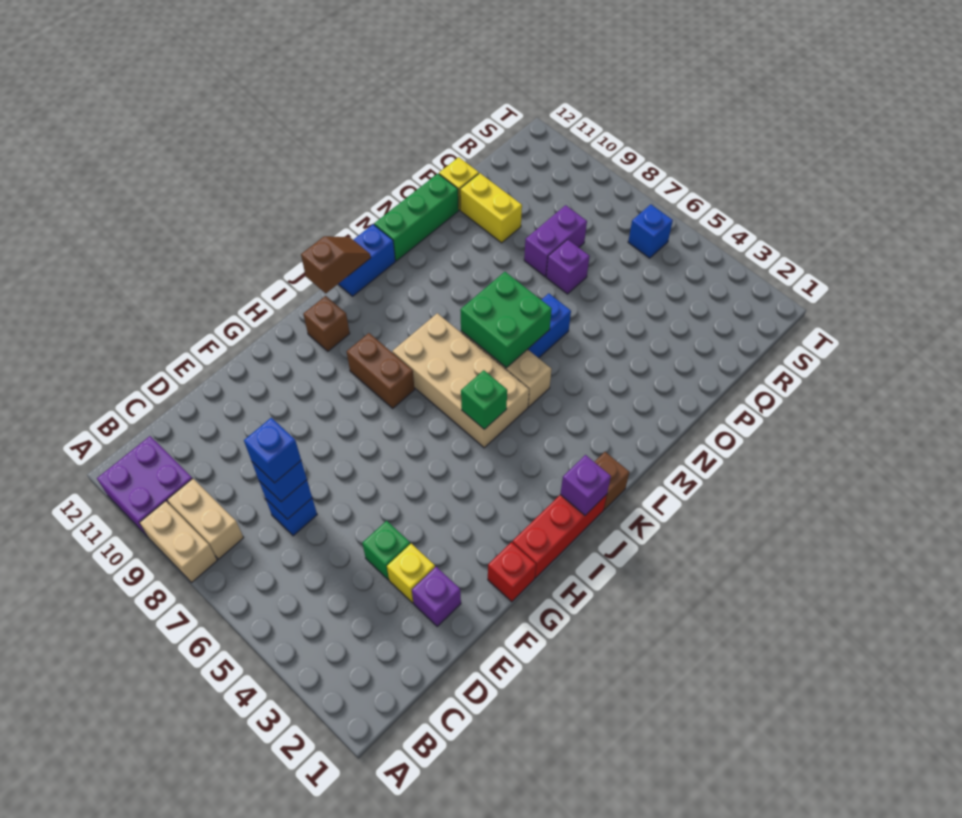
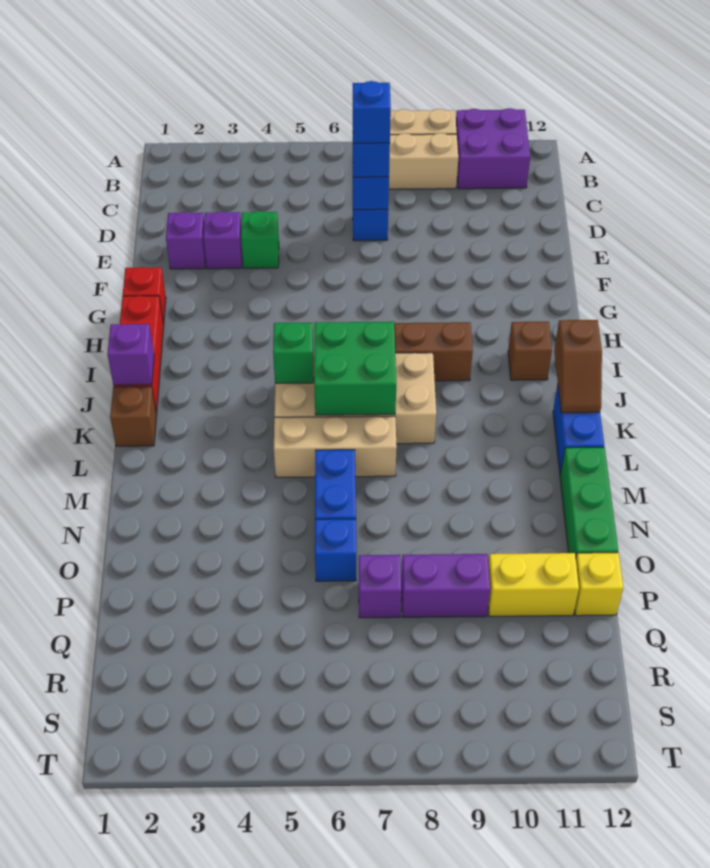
yellow 1x1 brick [387,544,435,603] -> purple 1x1 brick [203,212,242,269]
green 2x2 brick [460,272,552,368] -> green 2x2 brick moved to [314,322,396,415]
purple 1x2 brick [524,205,587,277] -> purple 1x2 brick turned to [401,554,490,617]
blue 1x1 brick [628,204,673,258] -> blue 1x1 brick moved to [315,519,356,581]

